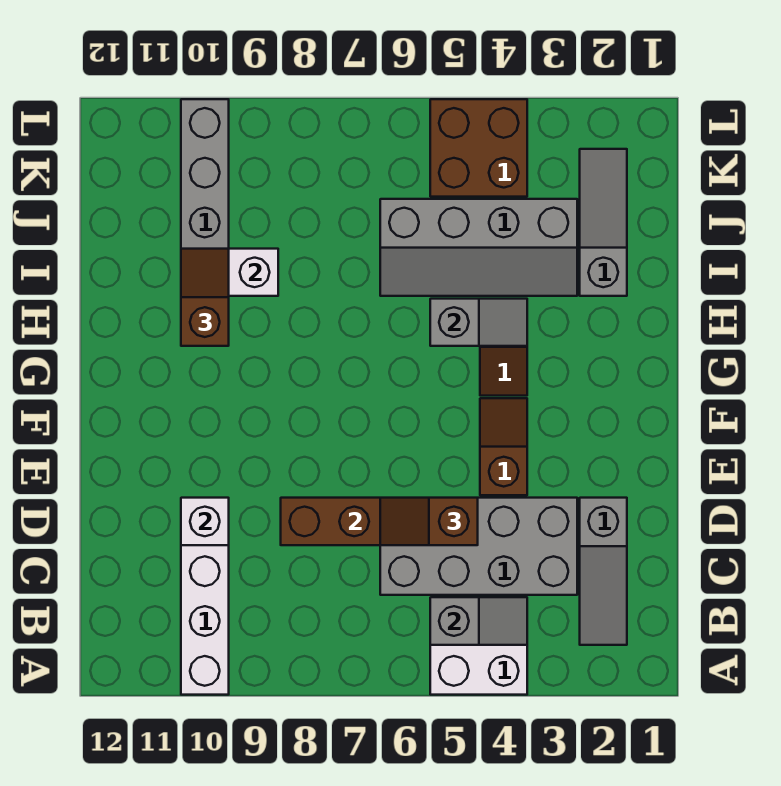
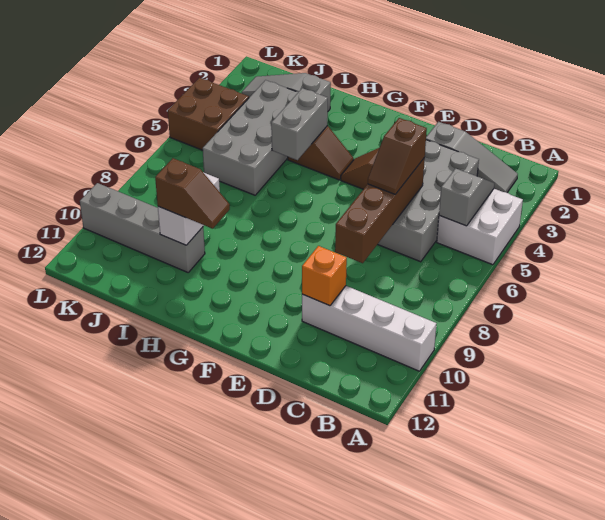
white 1x1 brick [181,498,229,545] -> orange 1x1 brick [302,246,347,306]
grey 1x2 slope [430,299,527,346] -> grey 1x2 brick [271,88,328,160]
brown 1x2 slope [181,249,229,346] -> brown 1x2 slope turned to [155,158,230,229]
grey 2x4 slope [380,199,577,296] -> grey 2x4 brick [203,80,298,195]

